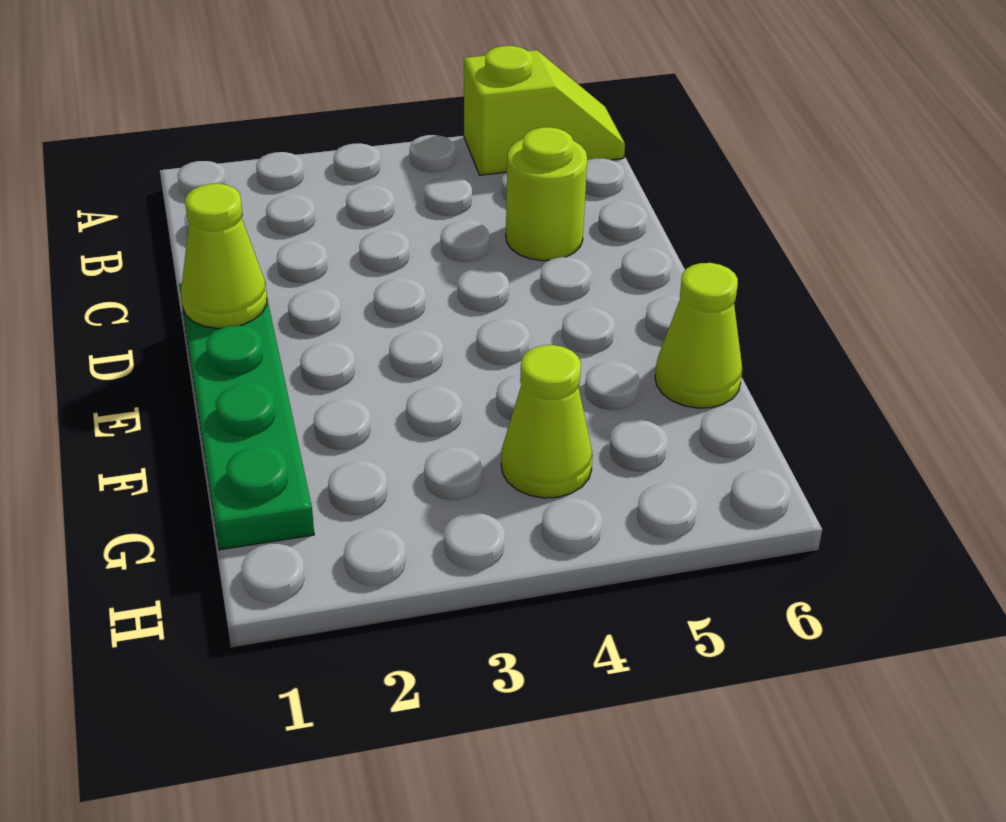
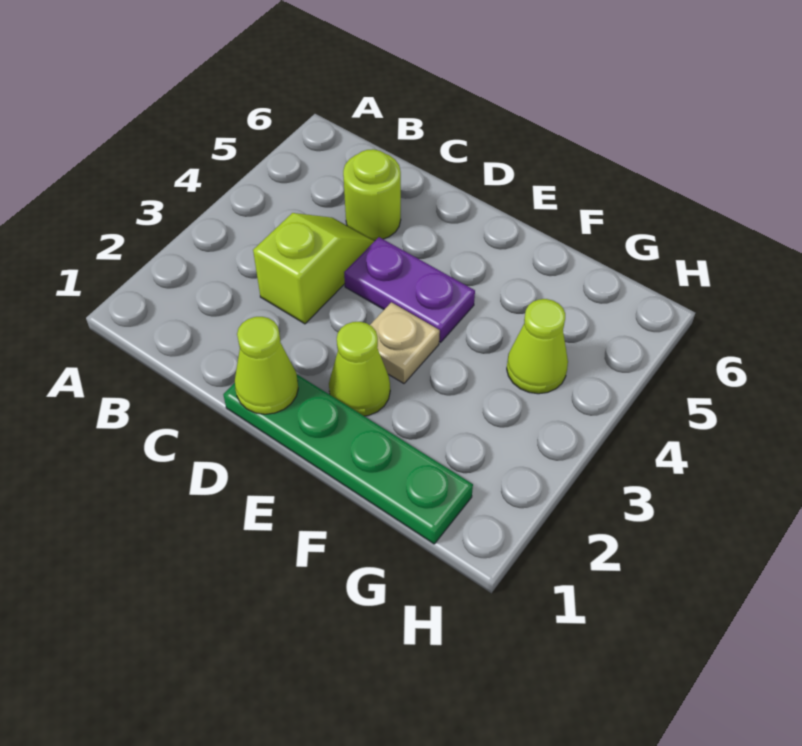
lime 1x2 slope [464,46,625,175] -> lime 1x2 slope moved to [253,213,374,324]
none -> purple 1x2 plate [344,237,475,342]
none -> tan 1x1 plate [370,302,440,383]
lime 1x1 cone [655,263,742,408] -> lime 1x1 cone moved to [329,322,390,416]

